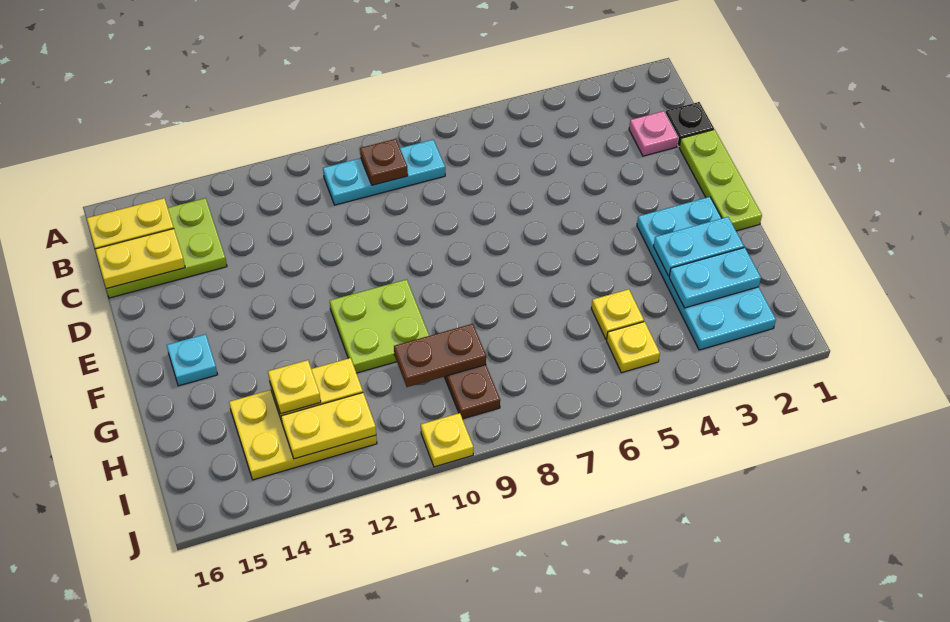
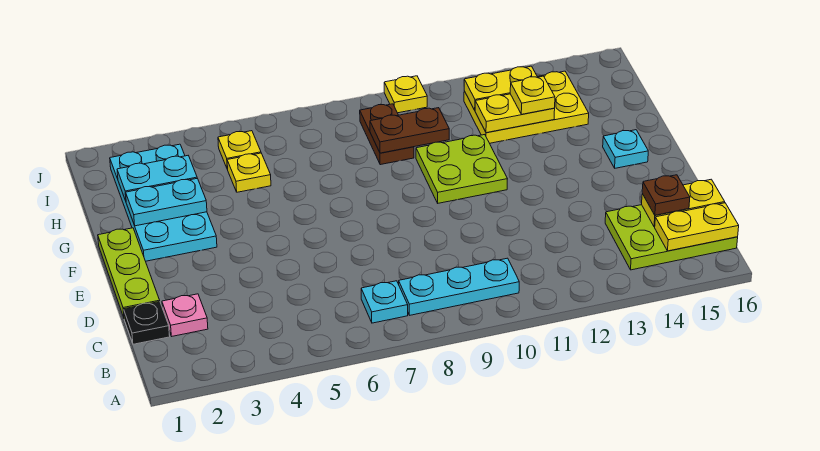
none -> cyan 1x1 plate [361,281,408,323]
brown 1x1 plate [360,139,408,185] -> brown 1x1 plate moved to [642,175,690,215]

